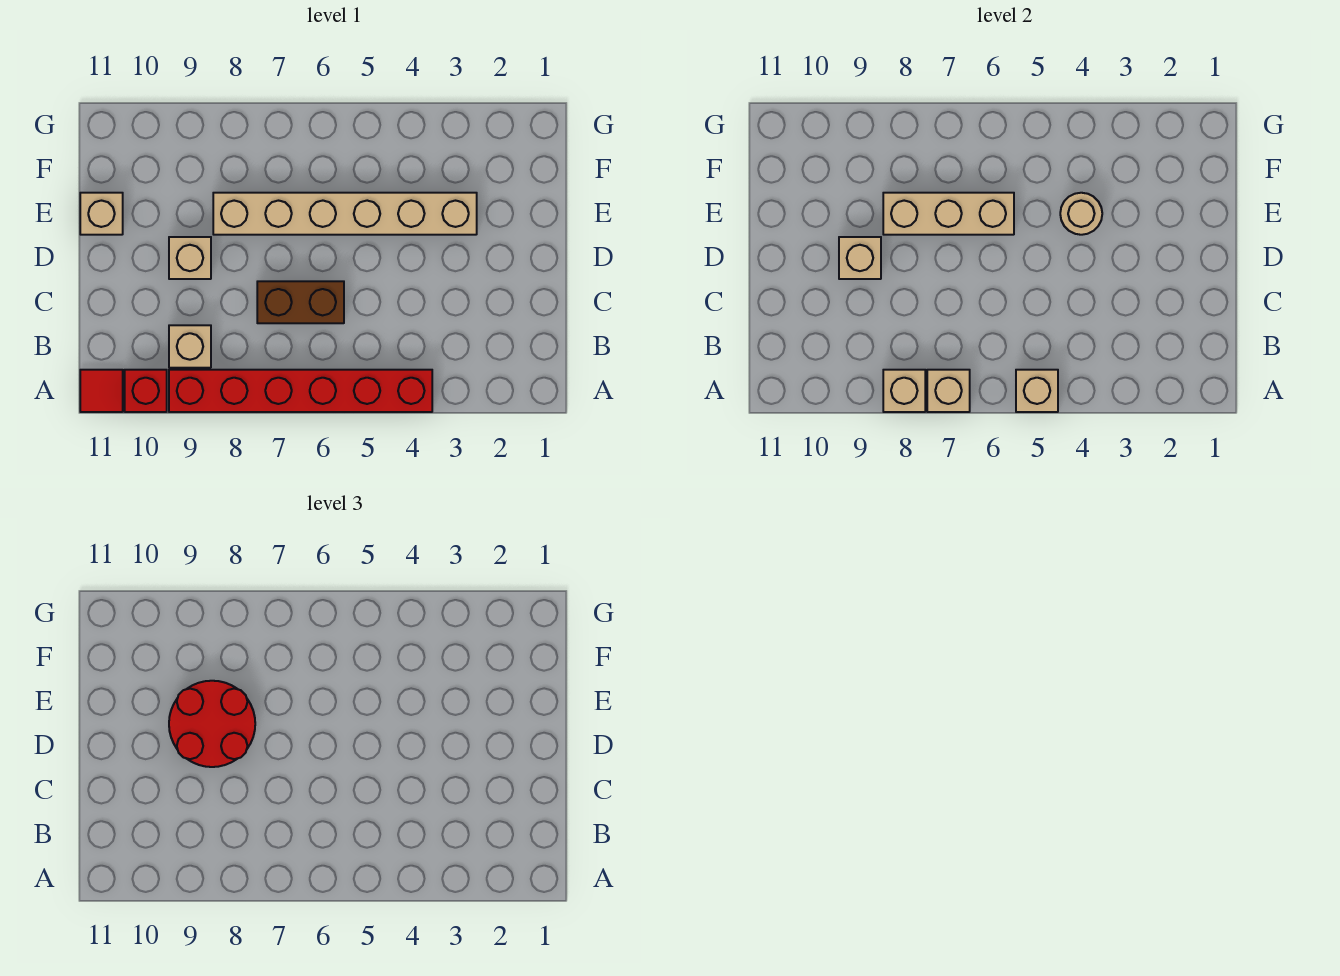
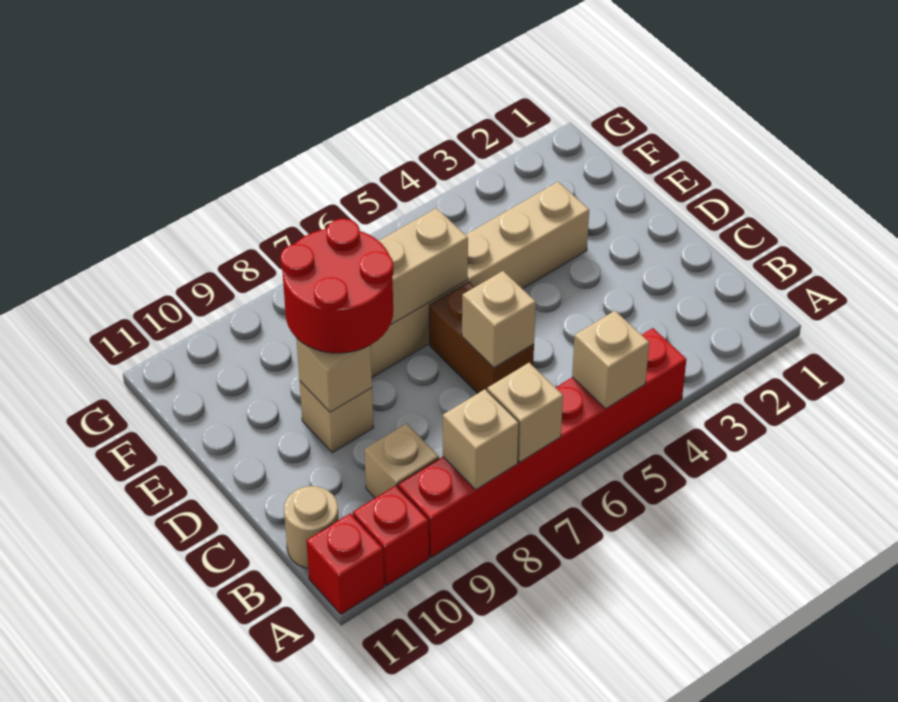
red 1x1 tile [80,370,123,412] -> red 1x1 brick [306,513,384,614]
brown 1x2 brick [257,281,344,323] -> brown 1x2 brick turned to [429,282,534,393]
tan 1x1 round brick [1060,193,1102,235] -> tan 1x1 round brick moved to [284,486,339,568]
tan 1x1 brick [80,193,123,235] -> tan 1x1 brick moved to [462,271,536,368]

